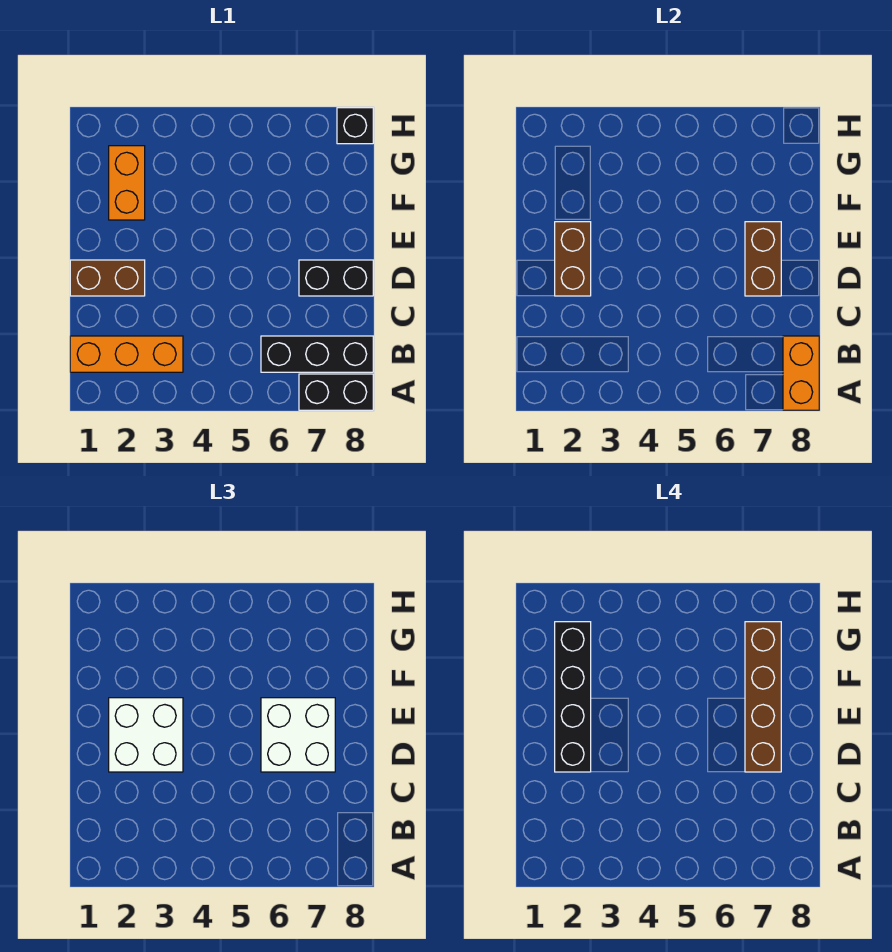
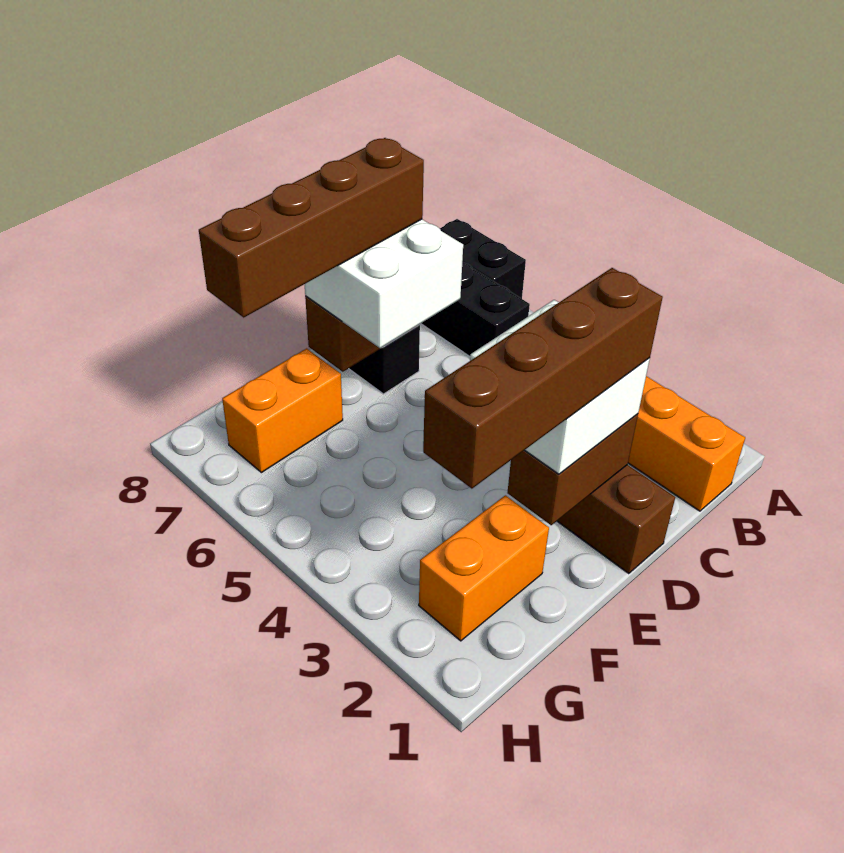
orange 1x2 brick [783,336,819,410] -> orange 1x2 brick moved to [222,348,343,473]
black 1x4 brick [555,622,591,772] -> brown 1x4 brick [423,268,663,489]
black 1x1 brick [337,108,373,144] -> none

